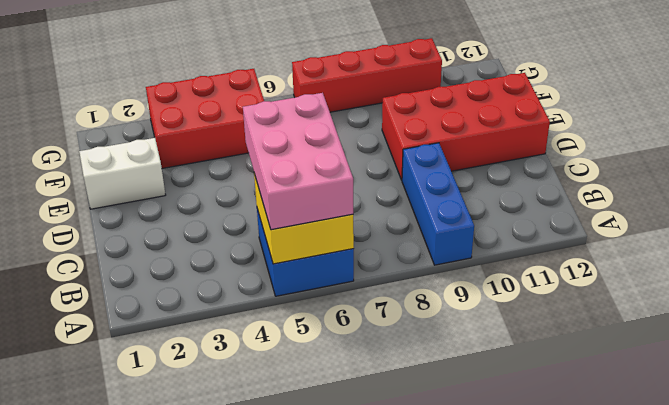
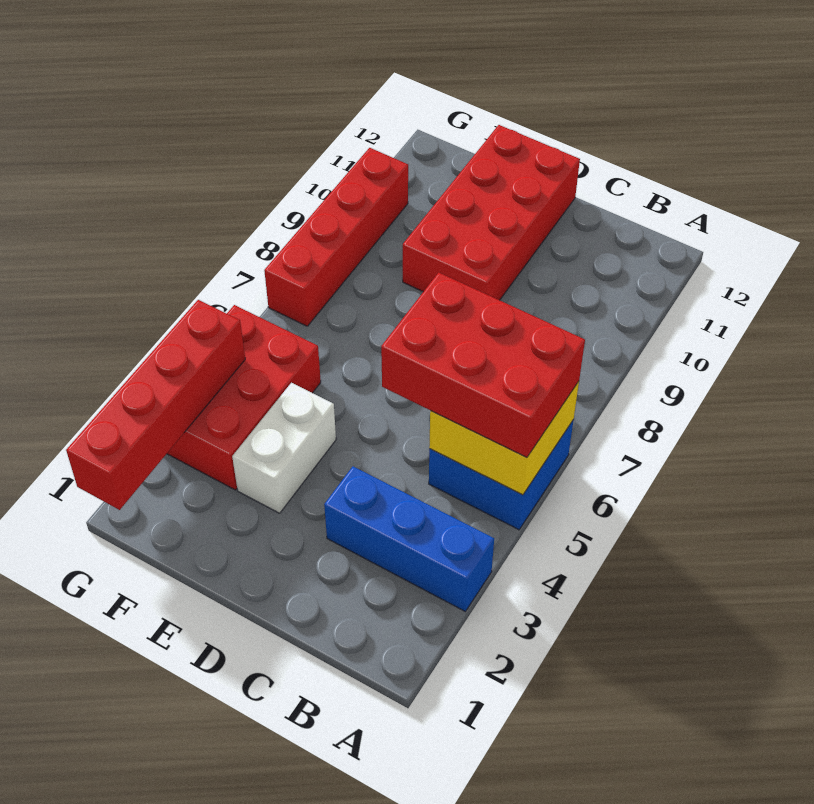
pink 2x3 brick [243,93,353,230] -> red 2x3 brick [381,272,585,458]
blue 1x3 brick [402,143,474,265] -> blue 1x3 brick moved to [324,467,494,611]
white 1x2 brick [79,138,166,209] -> white 1x2 brick moved to [232,383,336,513]
none -> red 1x4 brick [66,300,245,510]

